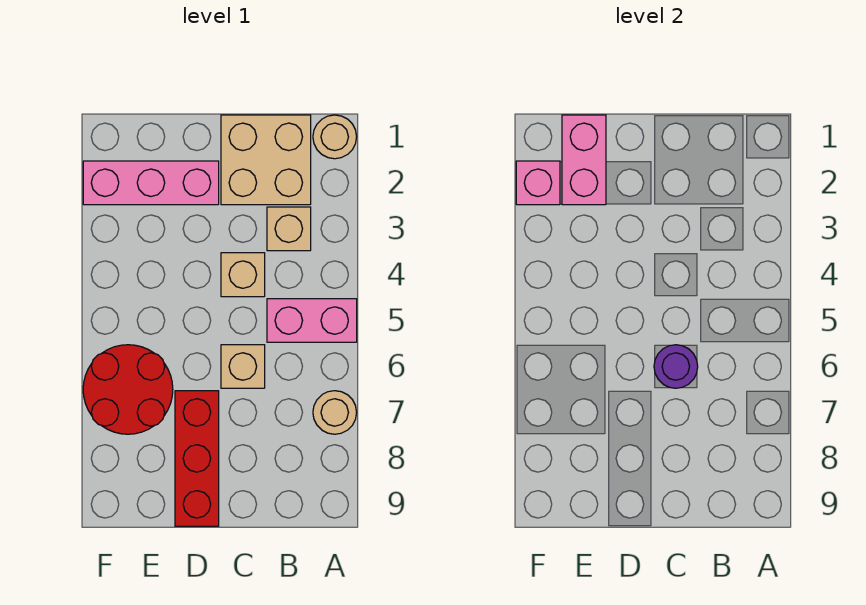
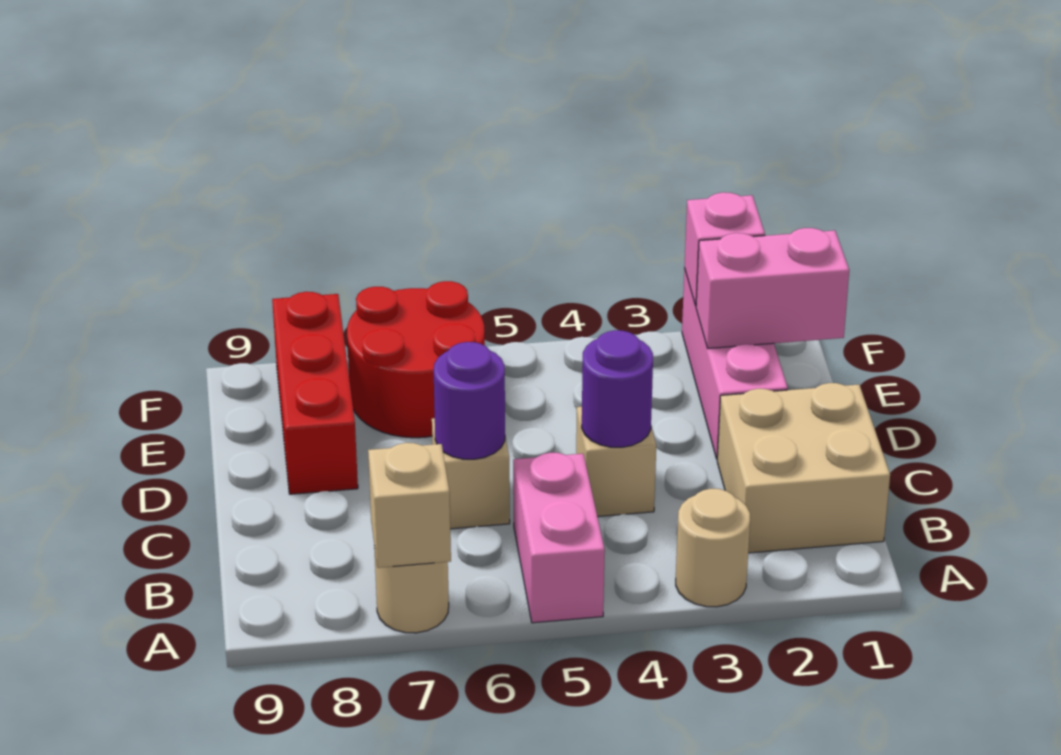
tan 1x1 round brick [313,115,357,159] -> tan 1x1 round brick moved to [676,489,750,607]
tan 1x1 brick [267,207,311,251] -> tan 1x1 brick moved to [368,443,451,568]
none -> purple 1x1 round brick [582,330,653,447]
red 1x3 brick [175,391,219,526] -> red 1x3 brick turned to [272,292,358,494]

